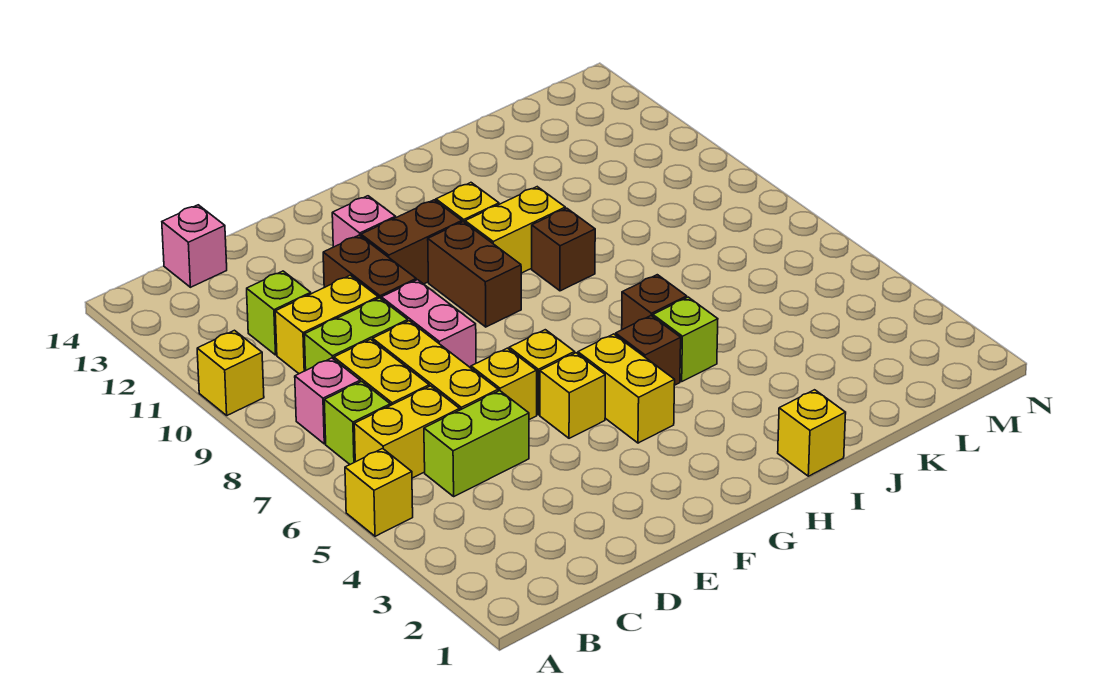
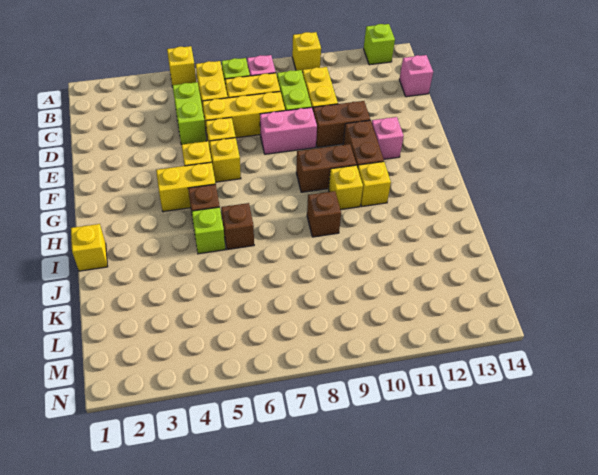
lime 1x1 brick [247,271,311,355] -> lime 1x1 brick moved to [364,24,395,65]
yellow 1x2 brick [465,187,565,273] -> yellow 1x1 brick [329,165,363,210]

